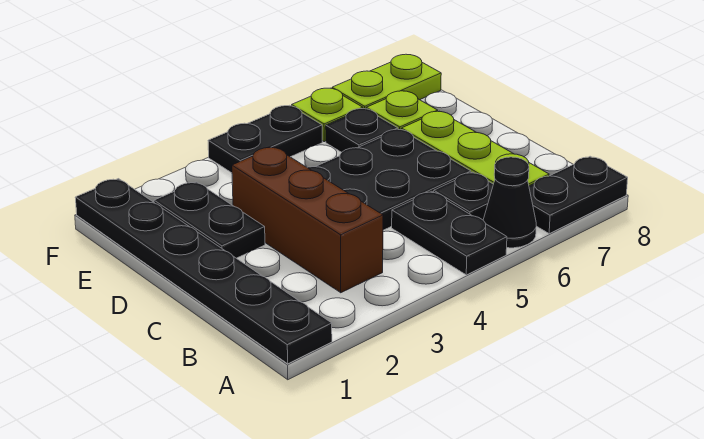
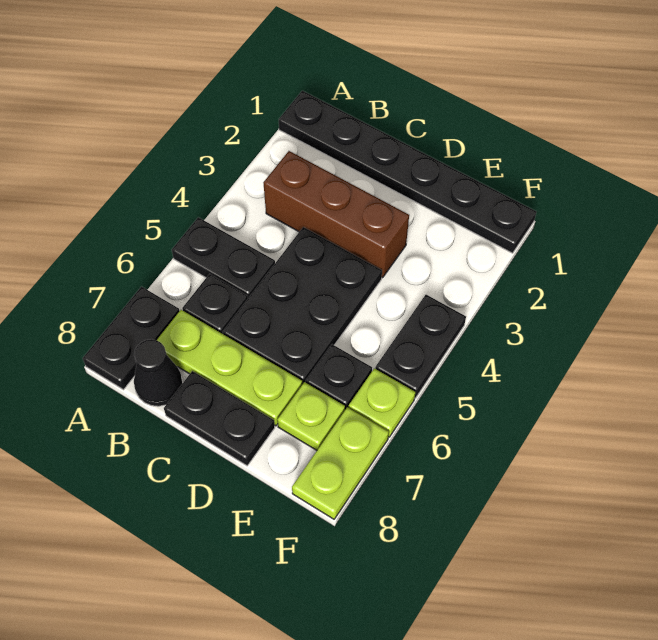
black 1x1 cone [483,157,536,248] -> black 1x1 cone moved to [134,339,183,406]
black 1x2 plate [154,182,265,258] -> black 1x2 plate moved to [164,371,275,466]

